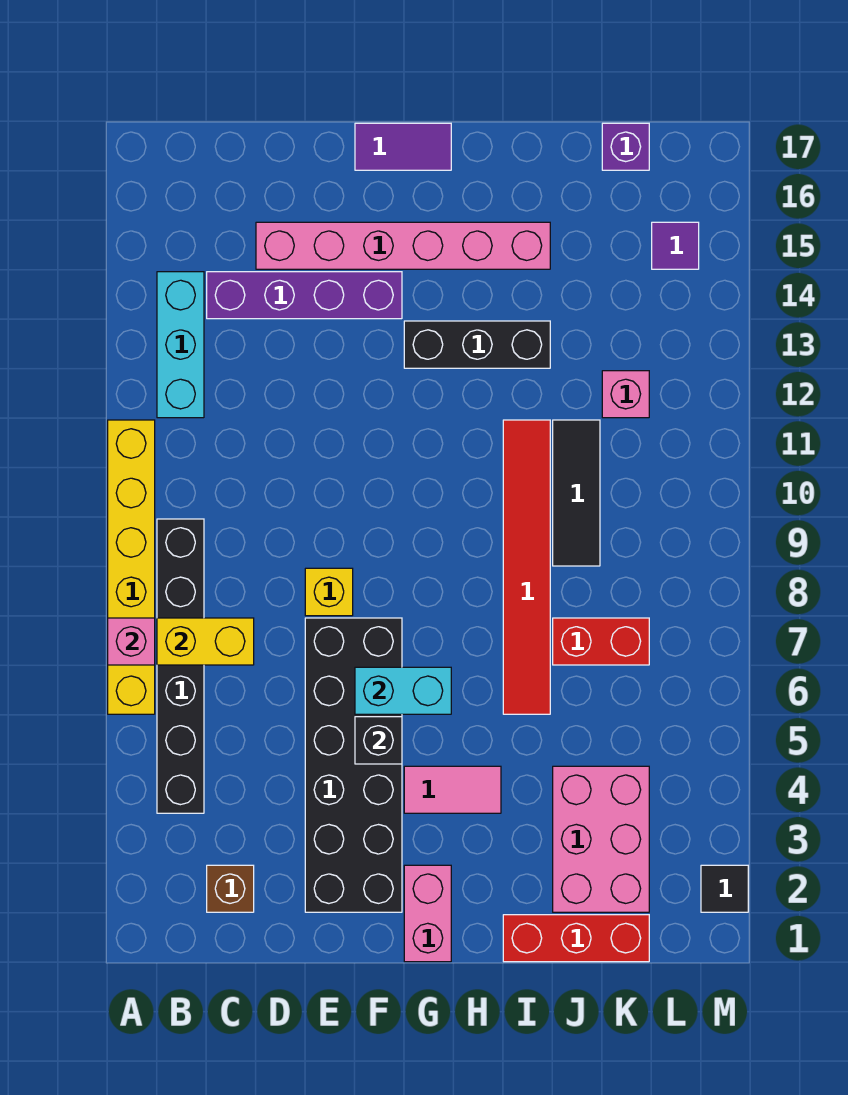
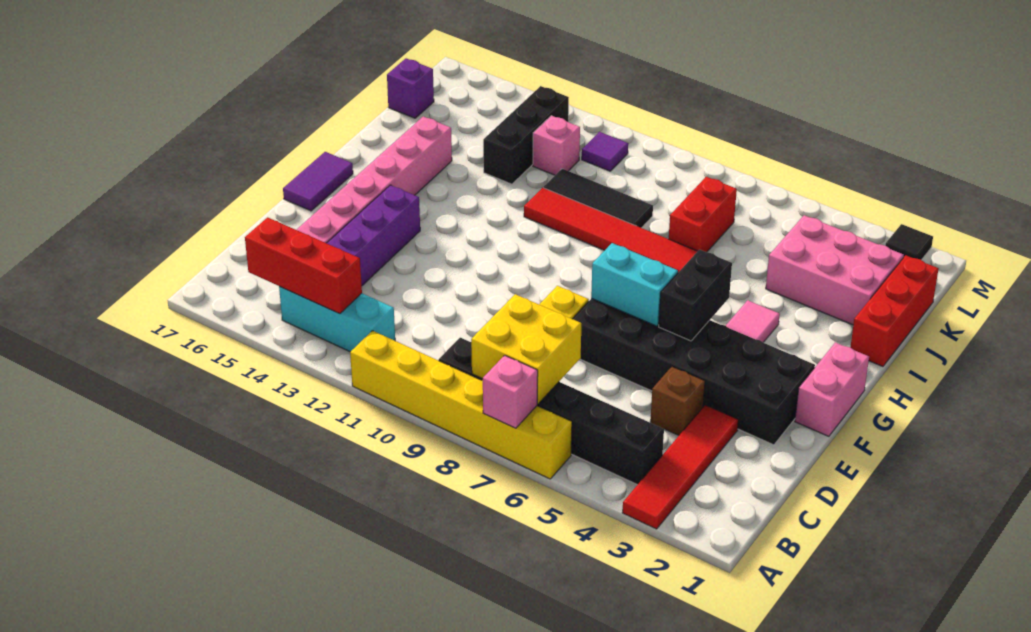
none -> red 1x4 tile [622,405,738,529]
yellow 1x2 brick [157,618,254,665] -> yellow 2x2 brick [471,294,581,404]
none -> red 1x3 brick [245,217,362,314]
brown 1x1 brick [207,865,254,912] -> brown 1x1 brick moved to [650,367,705,435]
black 1x1 brick [355,717,402,764] -> black 1x2 brick [659,249,732,341]
cyan 1x2 brick [355,667,451,714] -> cyan 1x2 brick turned to [591,243,678,326]
pink 1x2 brick [404,865,451,962] -> pink 1x2 brick turned to [795,342,869,436]
black 1x3 brick [404,321,550,368] -> black 1x3 brick moved to [483,86,569,184]
purple 1x1 tile [652,222,699,269] -> purple 1x1 tile moved to [582,132,628,171]

